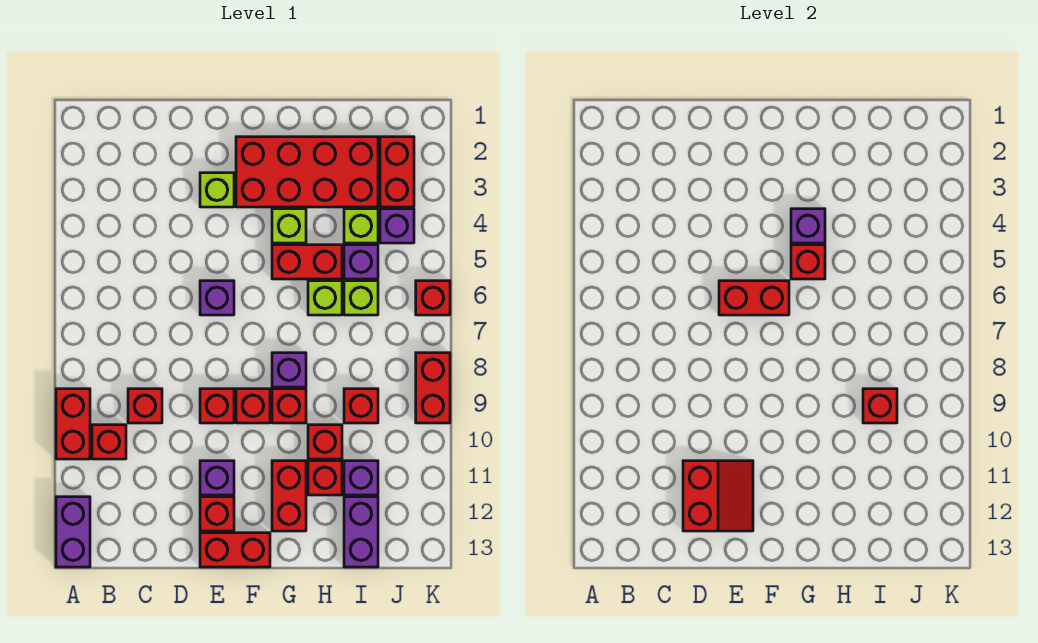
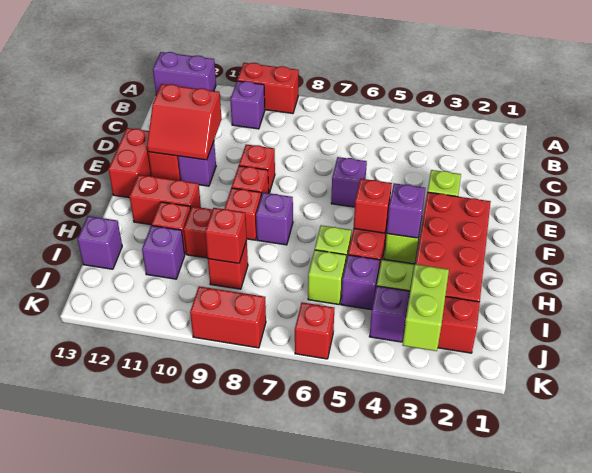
red 1x1 brick [92,425,126,459] -> purple 1x1 brick [230,81,265,129]
red 1x1 brick [128,389,162,423] -> none
red 1x2 brick [719,281,789,315] -> none
purple 1x2 brick [344,497,378,567] -> purple 1x1 brick [77,216,122,269]
none -> lime 1x2 brick [403,264,449,351]

